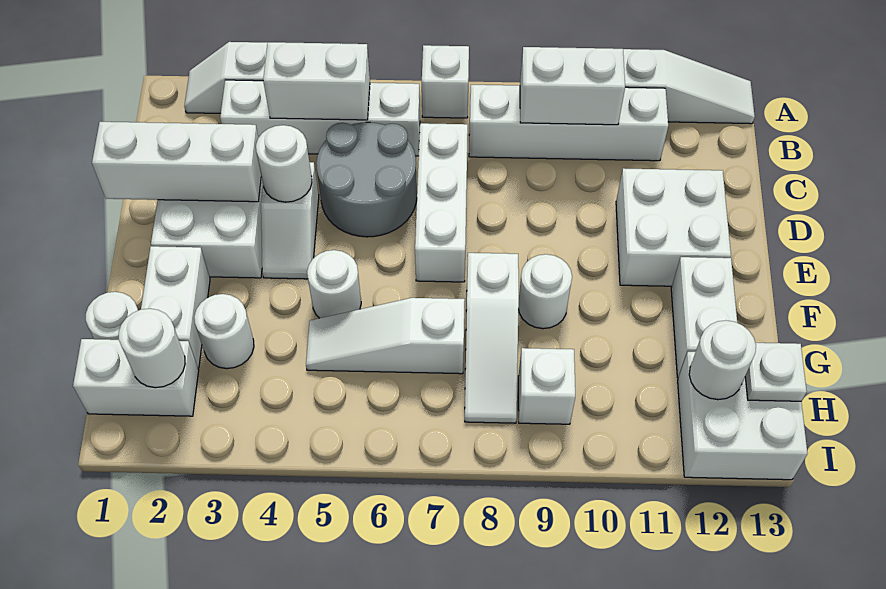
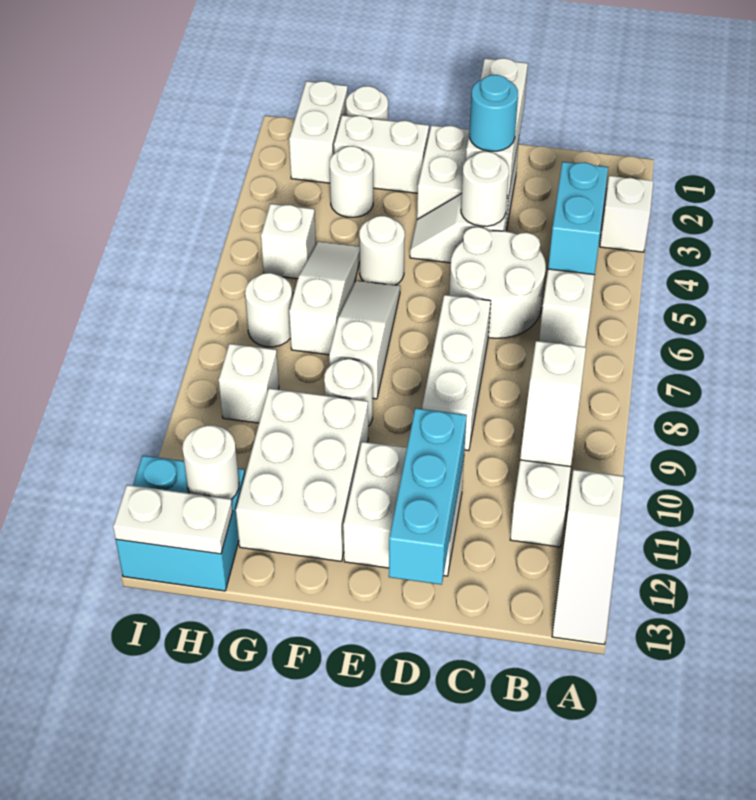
white 1x1 brick [422,45,469,118] -> white 1x1 brick moved to [261,204,316,279]
white 1x2 brick [263,42,370,120] -> cyan 1x2 brick [548,162,608,275]
white 1x2 brick [520,47,625,125] -> white 1x2 slope [520,341,586,467]
grey 2x2 round brick [316,122,417,237] -> white 2x2 round brick [449,227,546,338]
white 1x3 brick [415,123,468,282] -> white 1x3 brick turned to [422,295,491,451]
none -> cyan 1x1 round brick [469,75,518,151]
none -> cyan 1x3 brick [389,408,467,585]
white 1x3 slope [465,253,519,423] -> white 1x3 slope turned to [329,281,400,399]
white 1x2 brick [671,257,737,378] -> white 2x3 brick [236,388,368,561]
white 1x1 round brick [119,309,185,388] -> white 1x1 round brick moved to [245,273,292,347]
white 2x2 brick [678,352,808,480] -> cyan 2x2 brick [116,456,245,591]
white 1x1 plate [745,343,807,401] -> white 1x2 plate [113,485,233,554]

